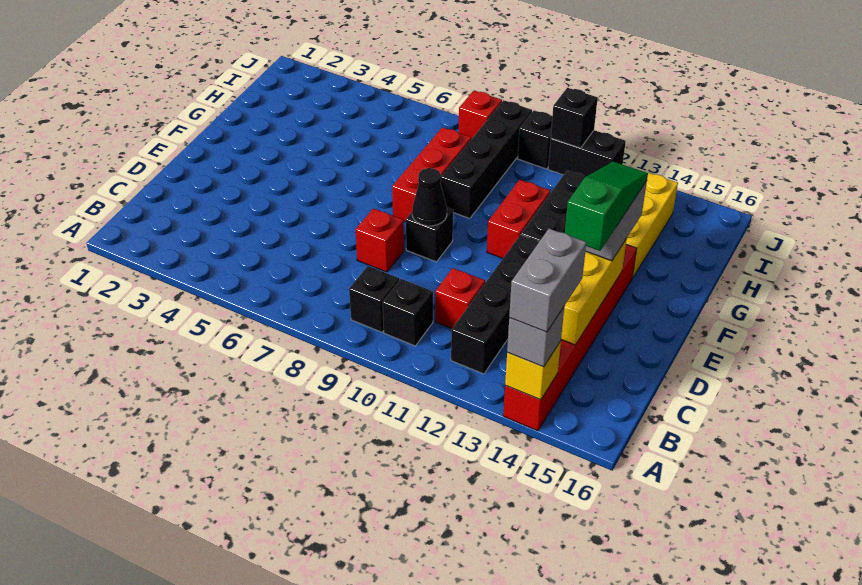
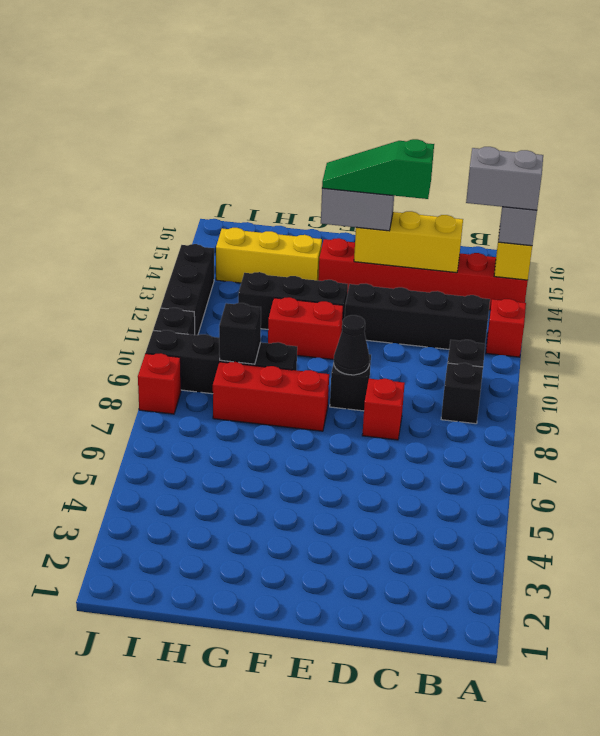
red 1x1 brick [435,268,485,328] -> red 1x1 brick moved to [486,299,526,357]
black 1x2 brick [548,130,626,177] -> black 1x3 brick [161,244,214,335]
black 1x1 brick [551,88,598,148] -> black 1x1 brick moved to [219,303,261,364]

